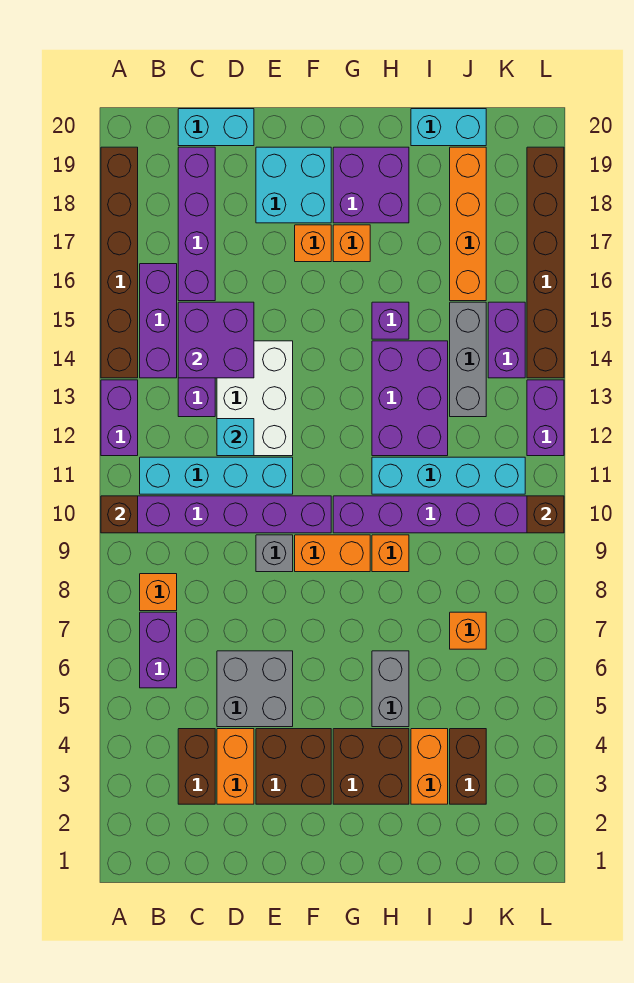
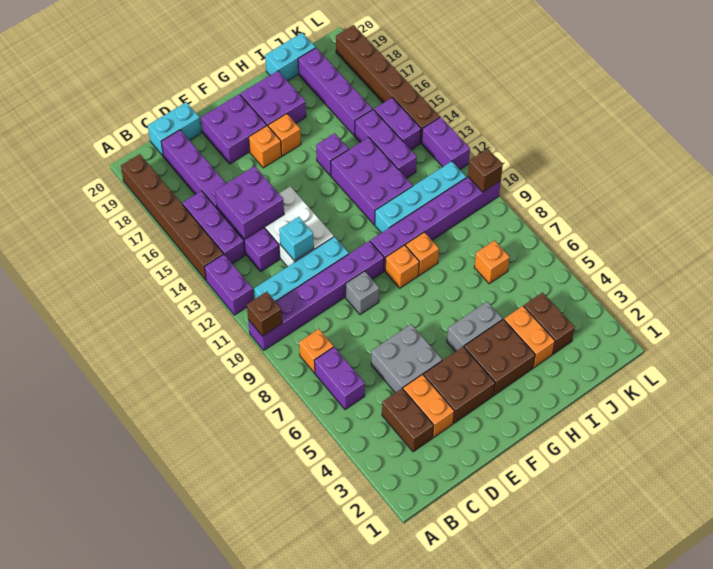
cyan 2x2 brick [256,147,331,223] -> purple 2x2 brick [201,94,267,164]
orange 1x2 brick [295,535,370,572] -> orange 1x1 brick [385,245,419,288]
grey 1x2 brick [372,651,409,727] -> grey 1x2 brick turned to [447,302,502,352]
grey 1x3 brick [450,302,486,417] -> purple 1x3 brick [355,110,417,178]
orange 1x4 brick [450,147,486,301] -> purple 1x4 brick [298,48,372,136]

